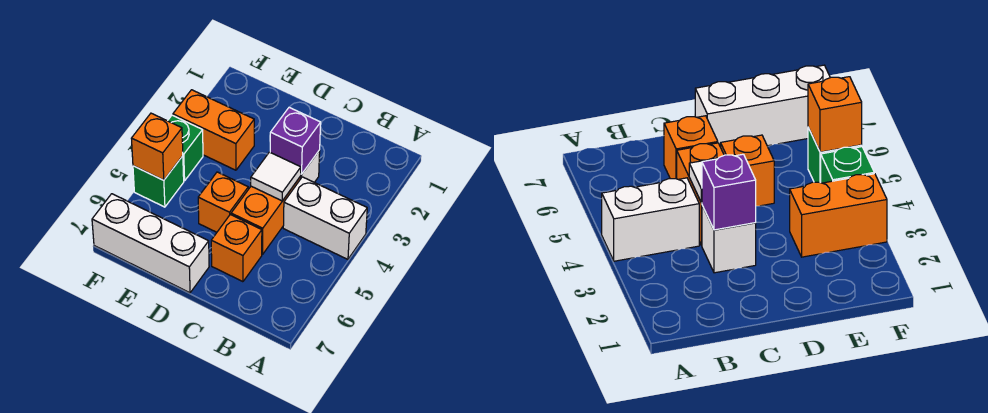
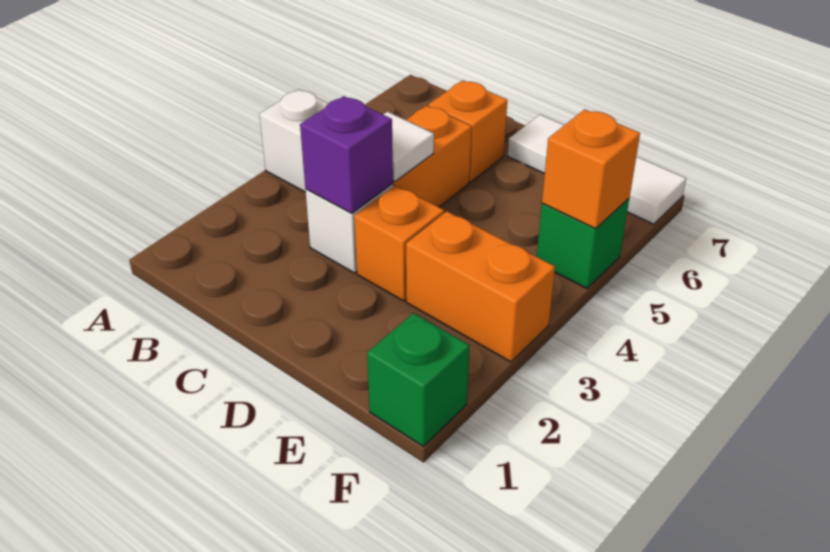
orange 1x1 brick [198,172,248,232] -> orange 1x1 brick moved to [354,185,444,301]
white 1x3 brick [92,194,209,293] -> white 1x3 tile [508,115,686,224]
green 1x1 brick [168,115,203,181] -> green 1x1 brick moved to [367,313,470,446]

